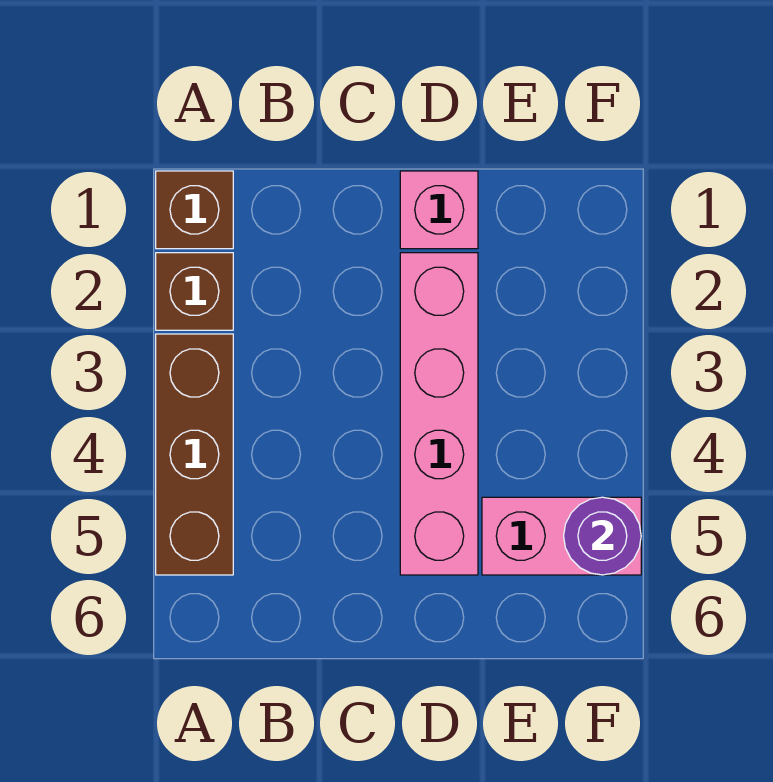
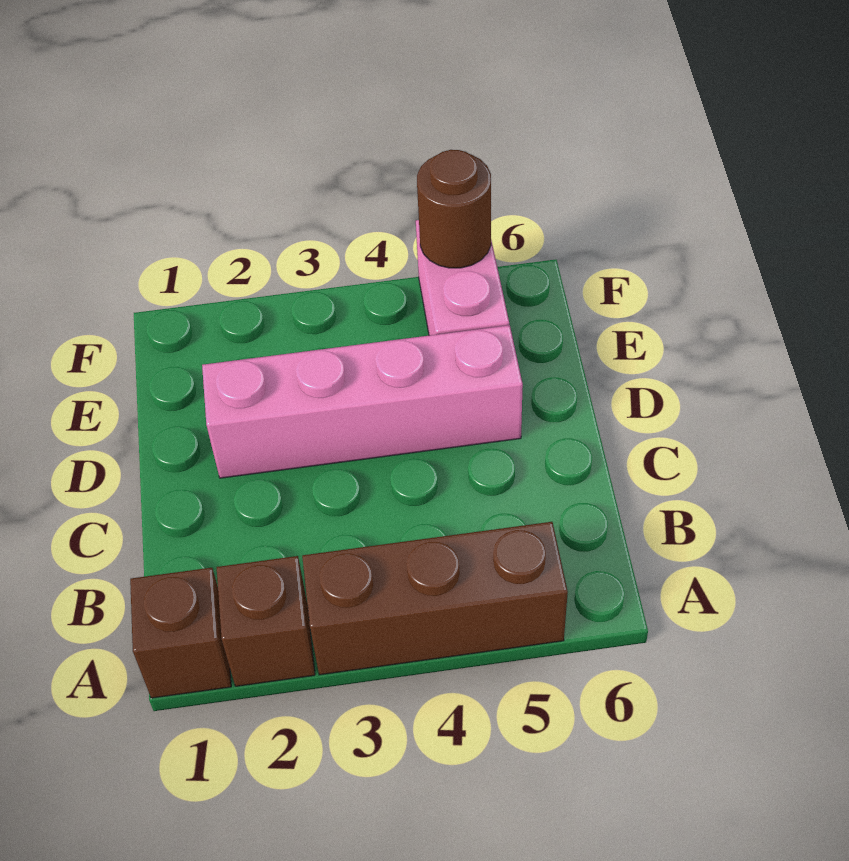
pink 1x1 brick [400,171,478,249] -> none
purple 1x1 round brick [564,497,641,575] -> brown 1x1 round brick [417,150,491,268]

